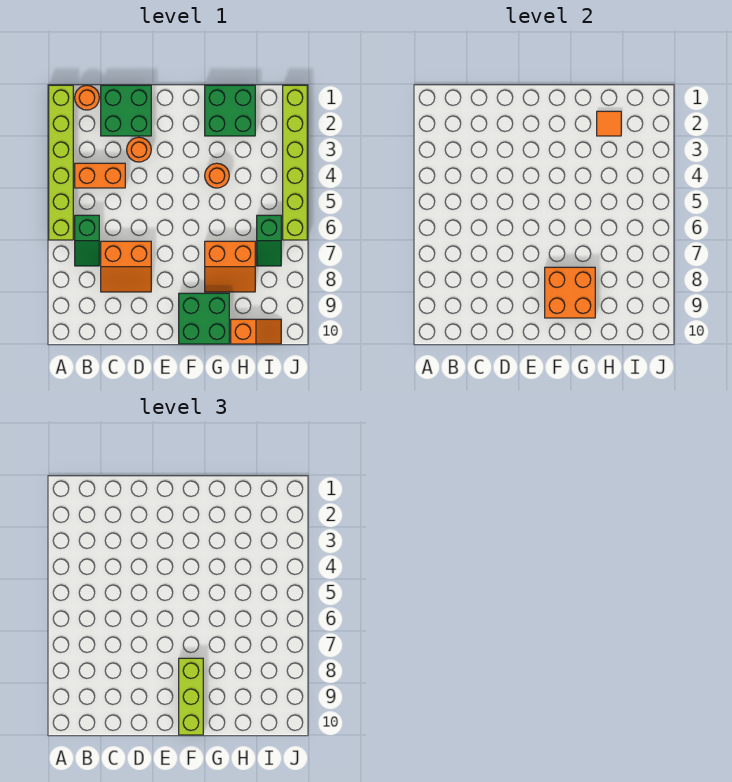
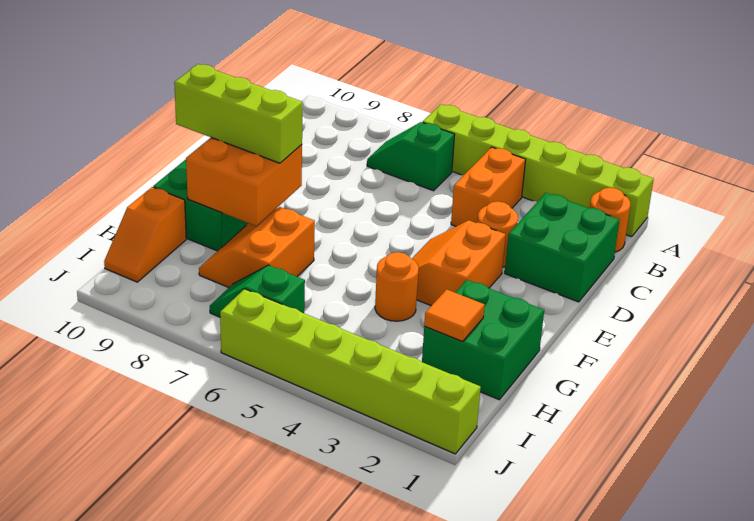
orange 2x2 slope [101,241,151,292] -> orange 2x2 slope moved to [412,221,506,306]

